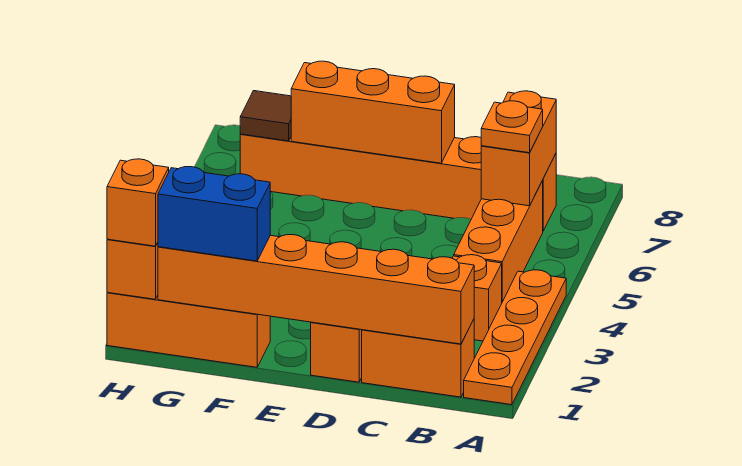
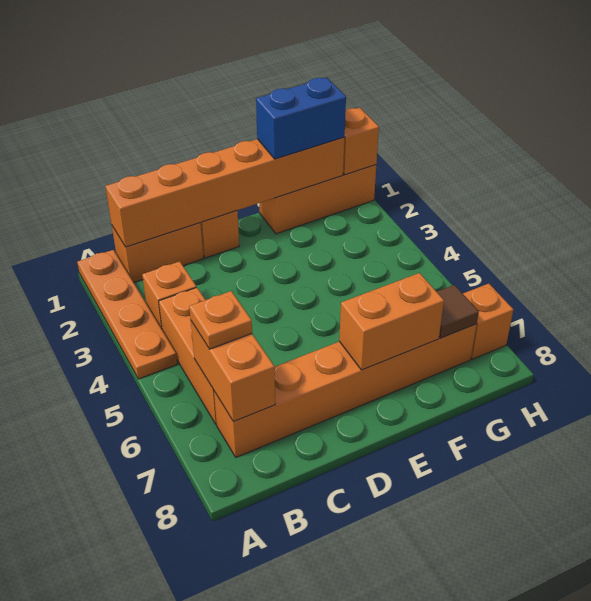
orange 1x3 brick [291,61,455,163] -> orange 1x2 brick [339,273,444,370]
orange 1x1 brick [107,159,169,246] -> orange 1x1 brick moved to [463,284,513,359]

